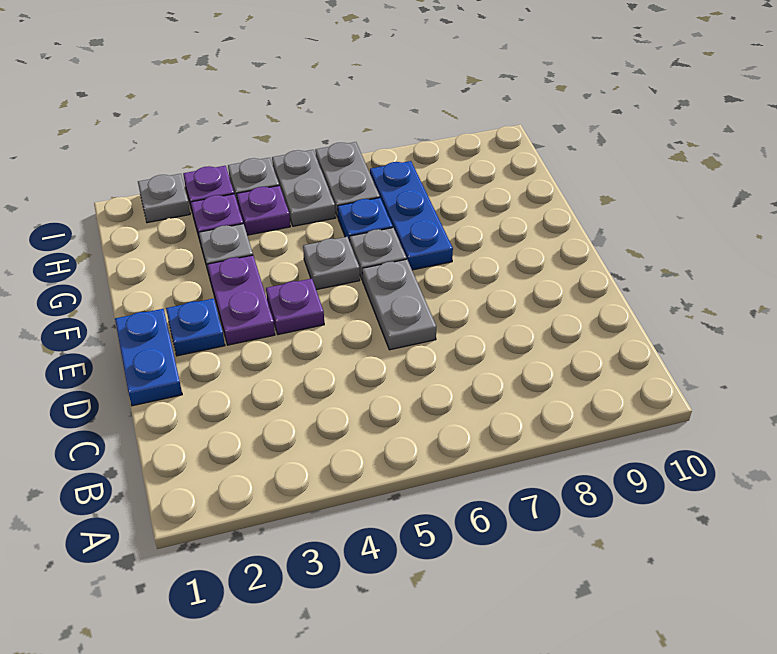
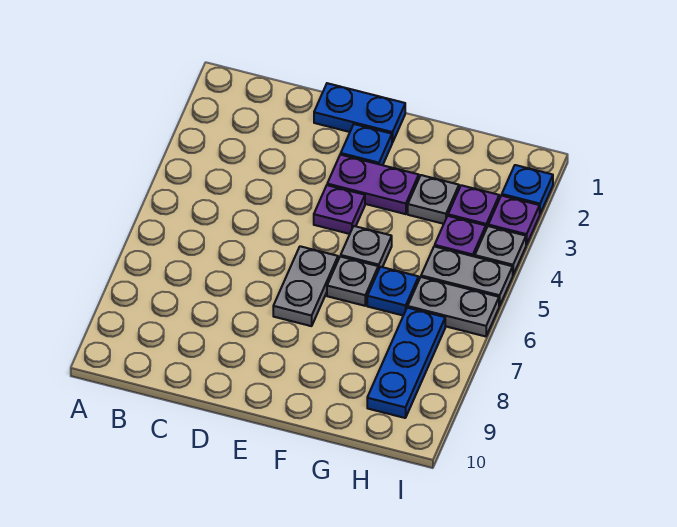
grey 1x2 plate [362,259,436,350] -> grey 1x2 plate turned to [273,246,338,326]
blue 1x3 plate [370,161,453,270] -> blue 1x3 plate turned to [367,307,445,418]
grey 1x1 plate [138,174,190,223] -> blue 1x1 plate [502,165,553,214]

